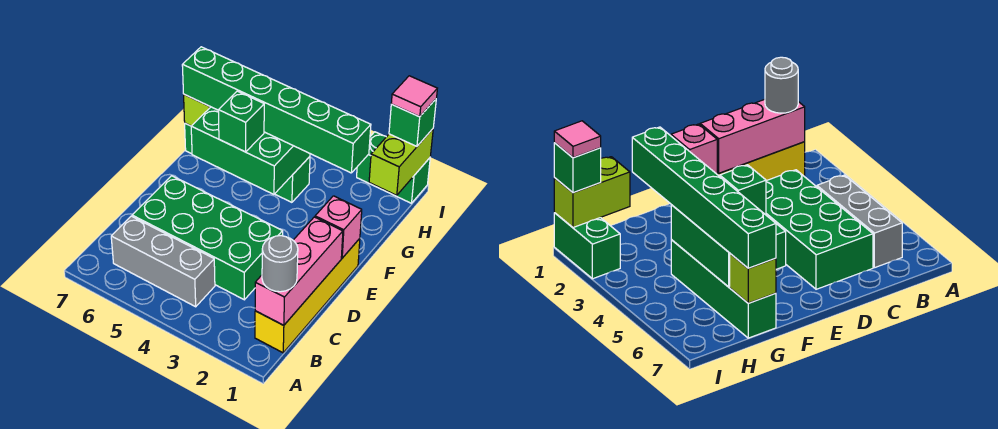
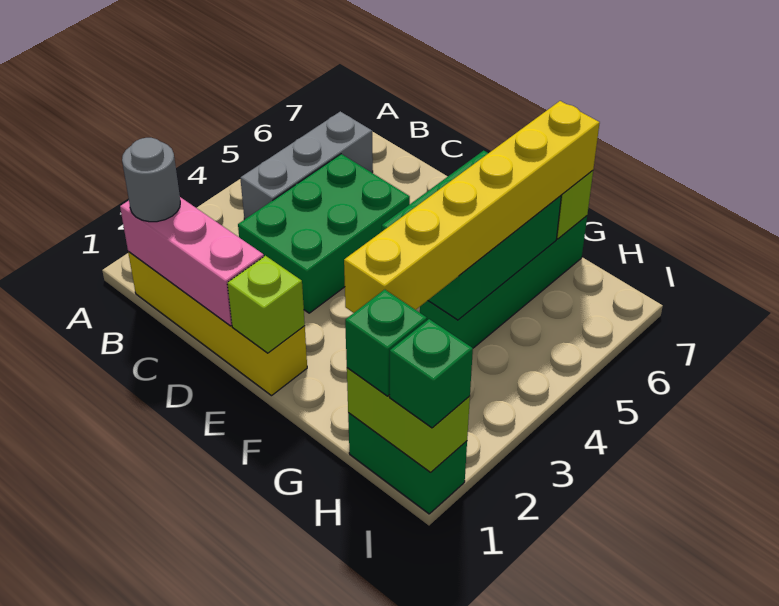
green 2x4 brick [132,176,283,300] -> green 2x3 brick [238,154,410,313]
pink 1x1 brick [315,196,362,258] -> lime 1x1 brick [227,256,305,353]
green 1x1 brick [218,91,264,152] -> green 1x1 brick moved to [345,290,427,396]
green 1x6 brick [182,47,371,173] -> yellow 1x6 brick [344,101,600,313]
green 1x2 brick [357,132,430,203] -> green 1x2 brick turned to [348,413,467,514]
pink 1x1 tile [391,76,437,117] -> none

